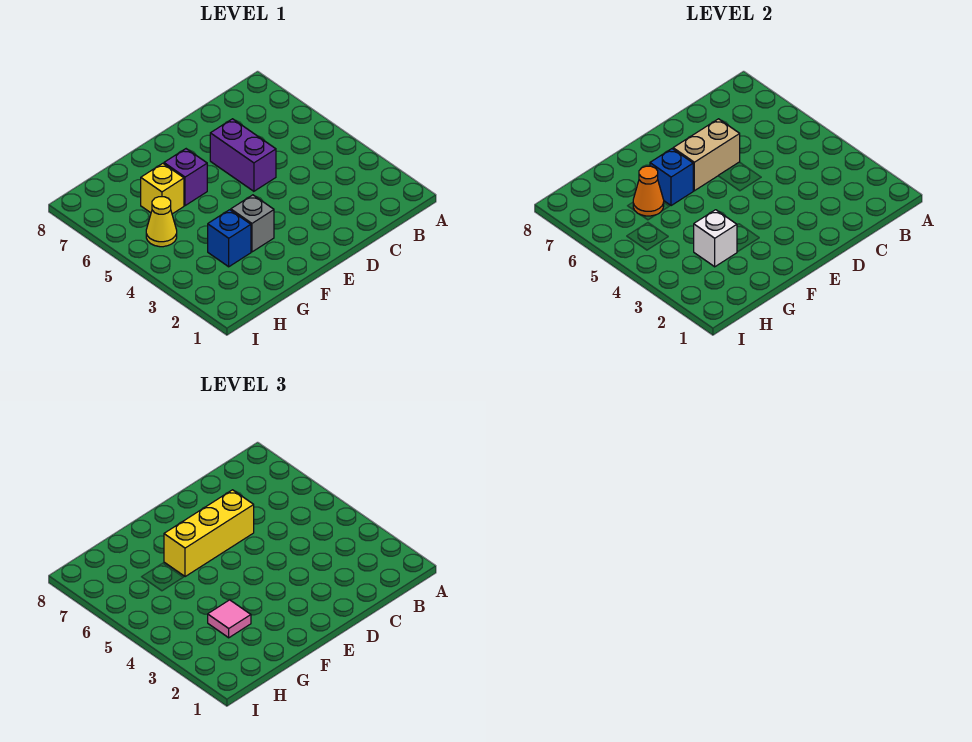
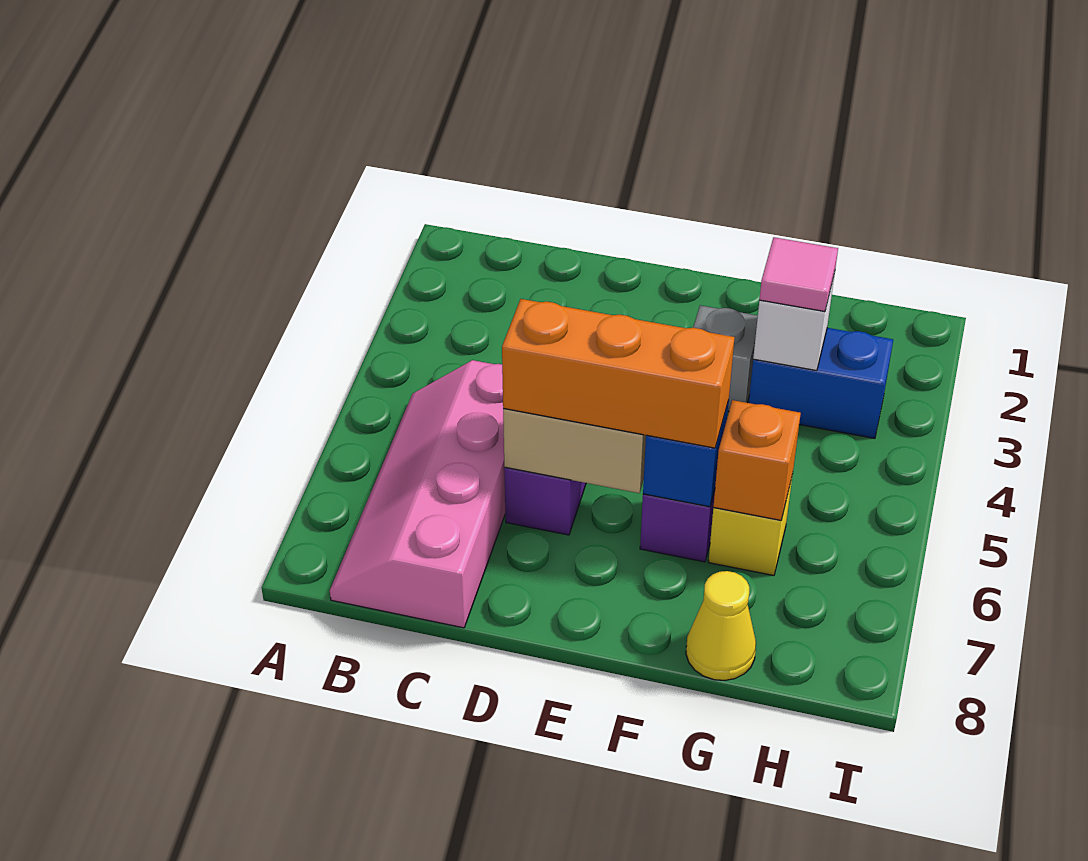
none -> pink 2x4 slope [330,360,505,628]
yellow 1x3 brick [164,490,254,577] -> orange 1x3 brick [502,299,735,448]
blue 1x1 brick [208,210,251,267] -> blue 1x2 brick [749,328,893,438]
orange 1x1 cone [633,166,664,216] -> orange 1x1 brick [713,400,801,520]
yellow 1x1 cone [146,197,177,247] -> yellow 1x1 cone moved to [686,571,756,680]

